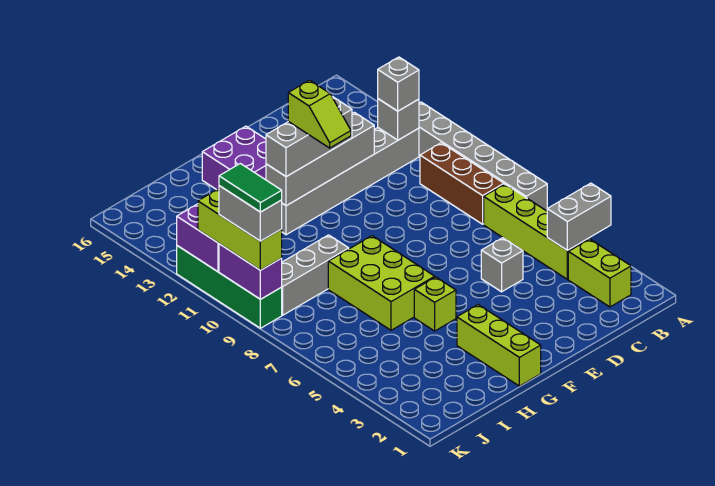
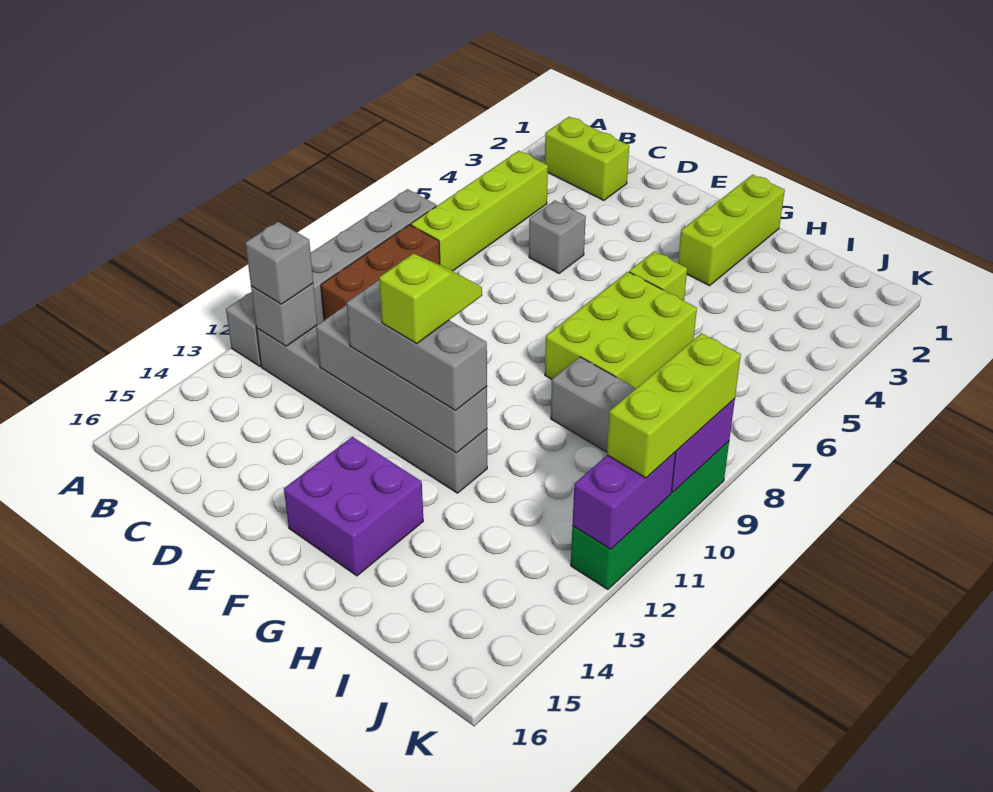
grey 1x2 brick [547,183,611,250] -> none
lime 1x2 brick [568,239,631,307] -> lime 1x2 brick turned to [545,117,629,201]
grey 1x2 brick [219,186,282,241] -> none
green 1x2 tile [219,164,282,212] -> none

